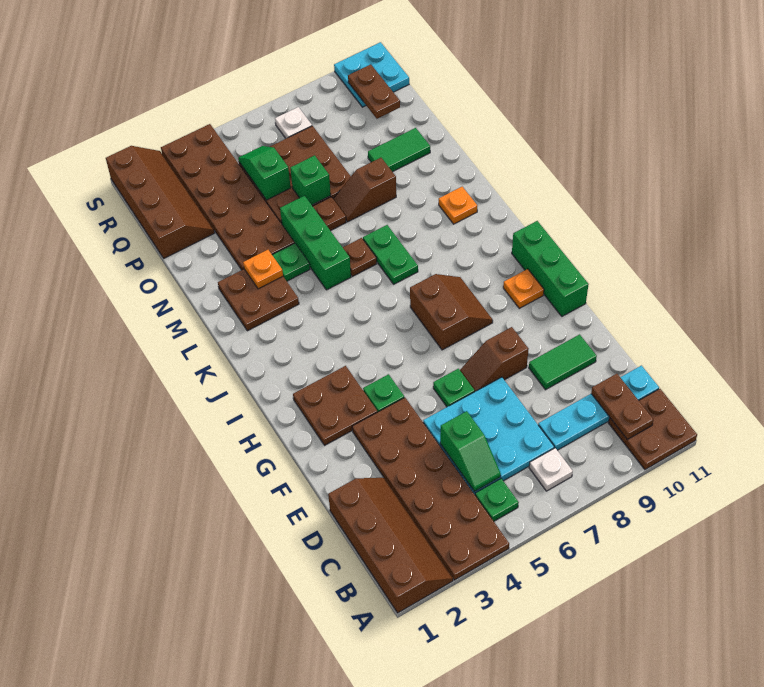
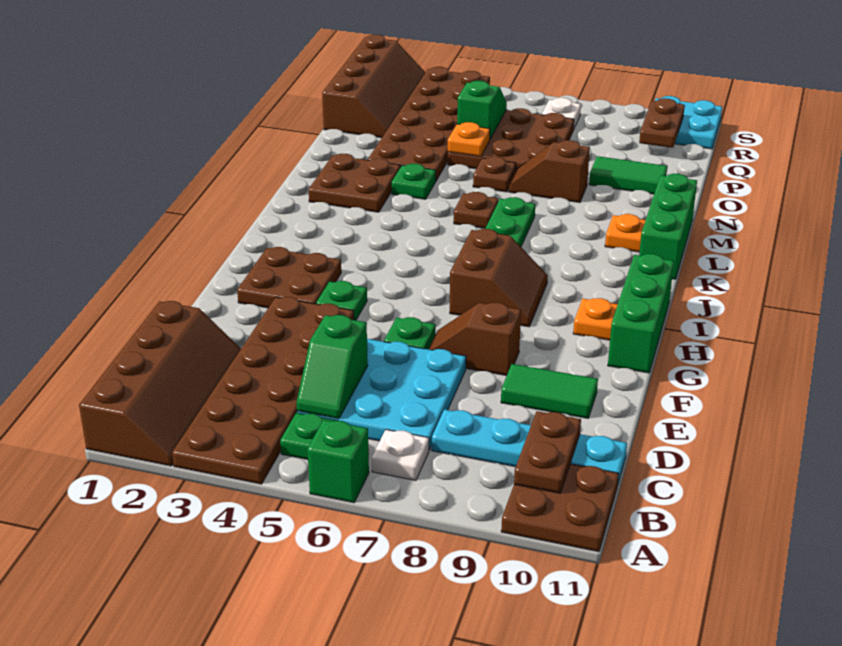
green 1x3 brick [280,196,351,290] -> green 1x3 brick moved to [639,174,697,279]
orange 1x1 plate [243,250,283,289] -> orange 1x1 plate moved to [448,122,490,157]
green 1x1 brick [290,155,331,205] -> green 1x1 brick moved to [307,420,369,503]

